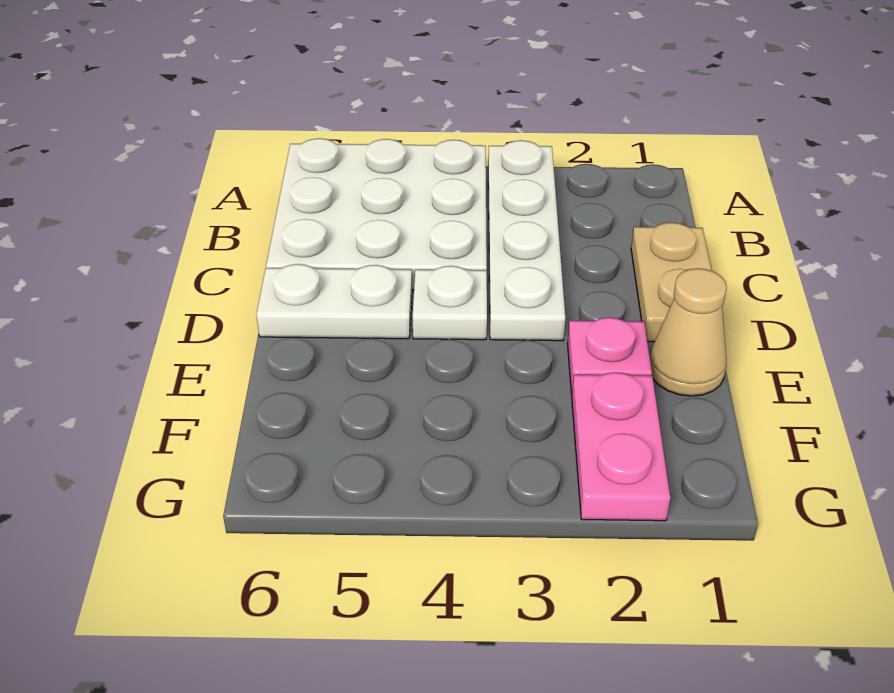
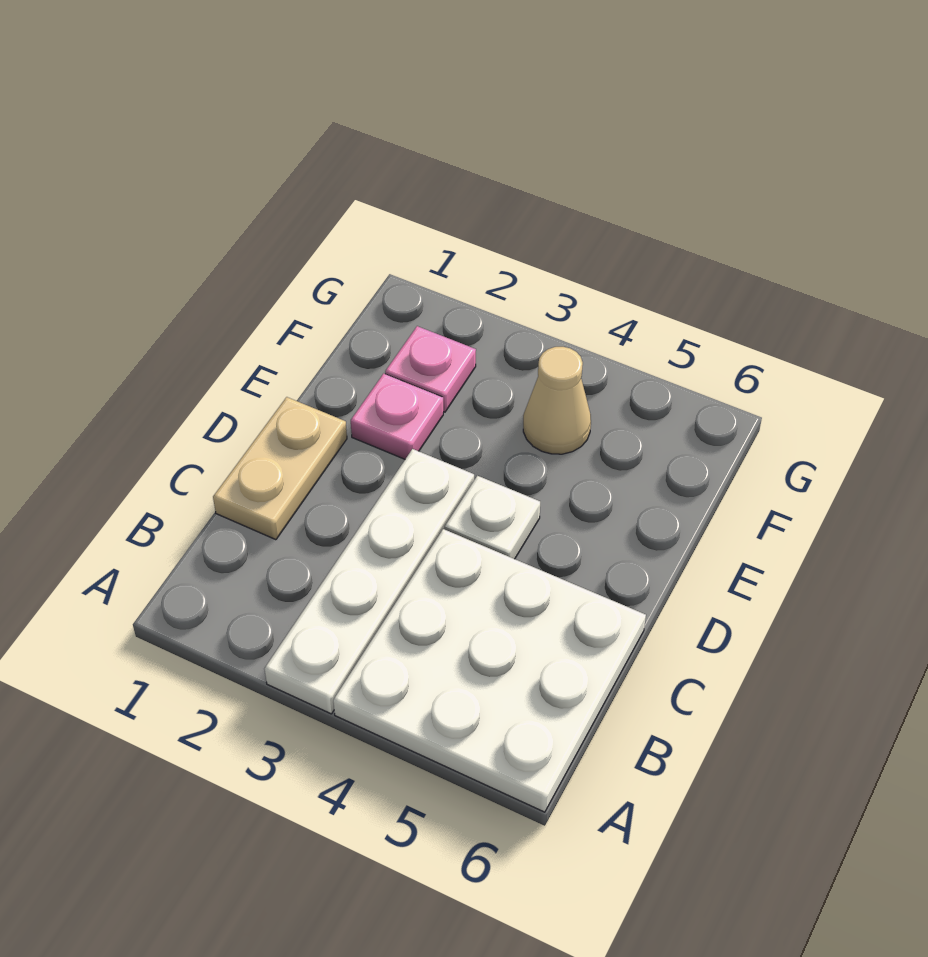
white 1x2 plate [256,264,412,339] -> none
tan 1x1 cone [650,268,727,396] -> tan 1x1 cone moved to [523,347,591,454]
pink 1x2 plate [572,372,670,521] -> pink 1x1 plate [385,326,476,412]

